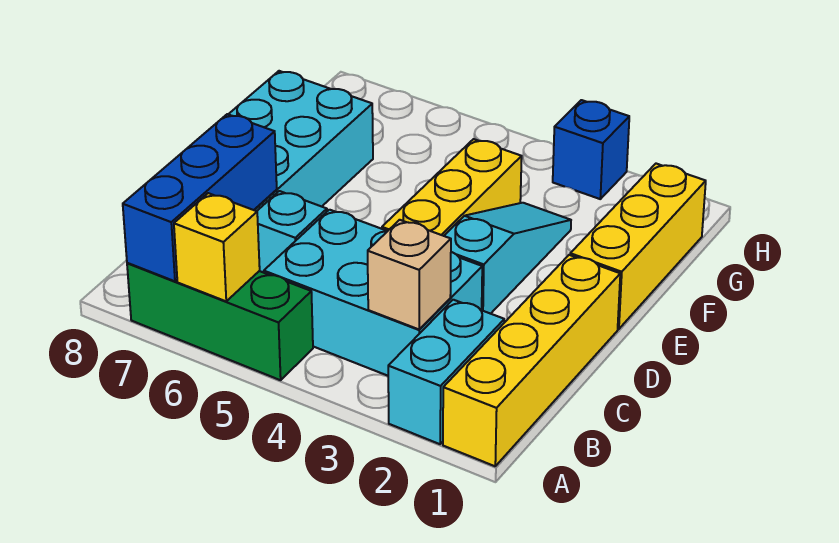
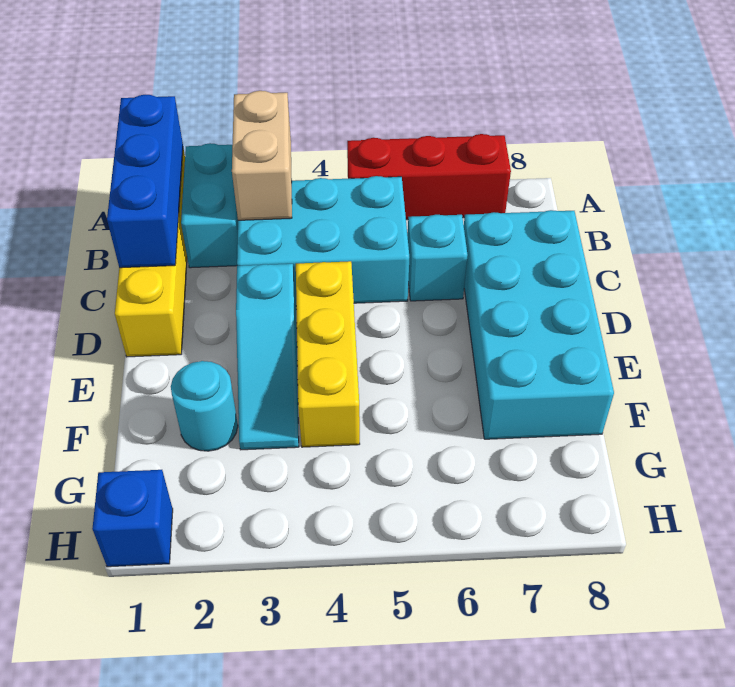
green 1x3 brick [127,263,313,380] -> red 1x3 brick [347,134,511,220]
yellow 1x1 brick [174,193,260,301] -> none
blue 1x3 brick [123,114,277,281] -> blue 1x3 brick moved to [107,95,183,268]
tan 1x1 brick [368,220,451,329] -> tan 1x2 brick [232,91,292,220]
yellow 1x3 brick [570,164,706,329] -> none
none -> cyan 1x1 round brick [171,361,238,451]
blue 1x1 brick [553,100,629,199] -> blue 1x1 brick moved to [92,470,173,567]

